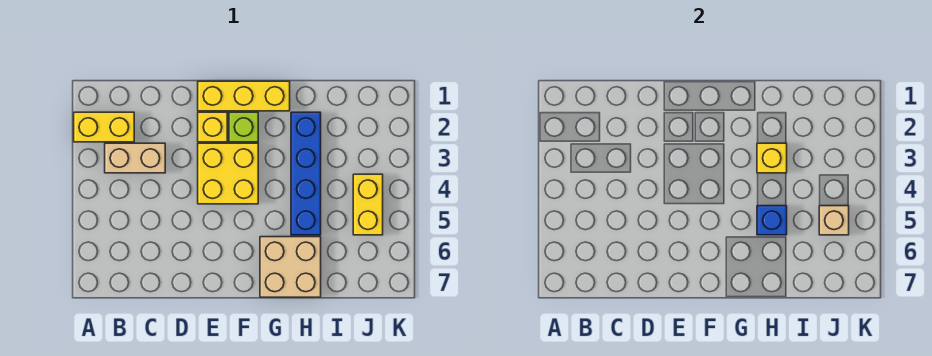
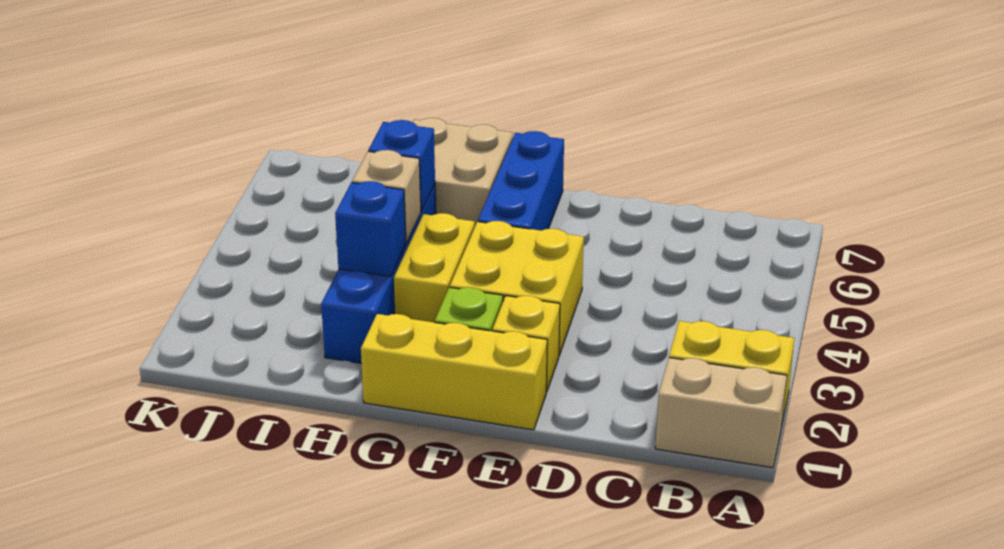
tan 1x2 brick [105,143,165,173] -> tan 1x2 brick moved to [655,358,787,468]
none -> blue 1x3 brick [478,131,564,231]
yellow 1x1 brick [757,143,787,173] -> blue 1x1 brick [335,181,406,276]
yellow 1x2 brick [353,174,383,235] -> yellow 1x2 brick moved to [394,213,475,322]
tan 1x1 brick [819,206,849,235] -> tan 1x1 brick moved to [352,150,421,243]

